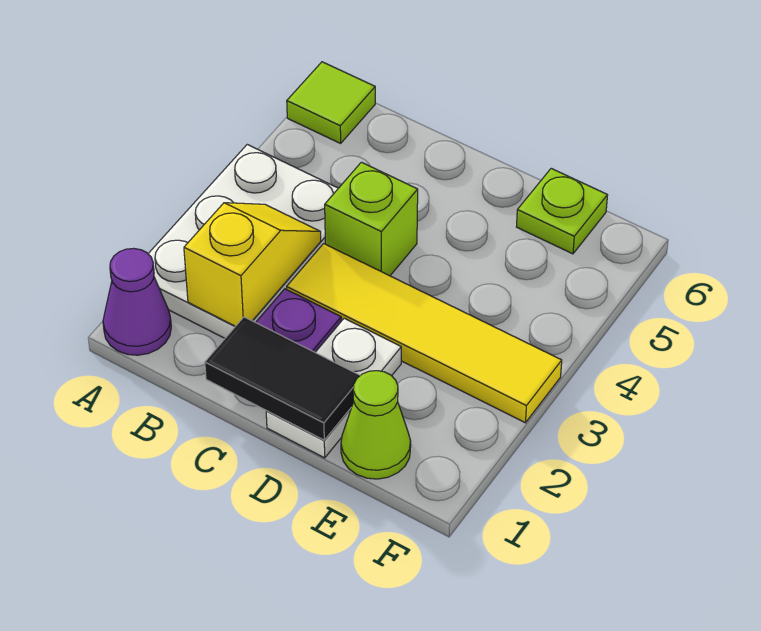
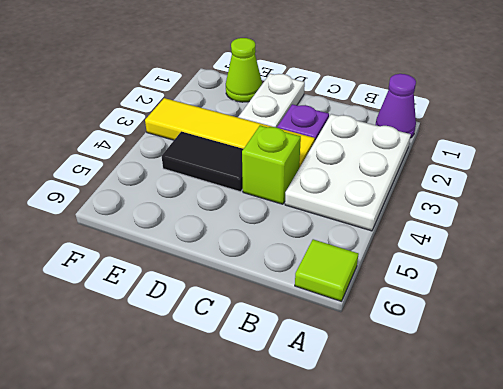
yellow 1x2 slope [184,203,321,326] -> none
black 1x2 tile [205,317,360,440] -> black 1x2 tile moved to [162,131,243,192]
lime 1x1 plate [517,168,608,254] -> none

